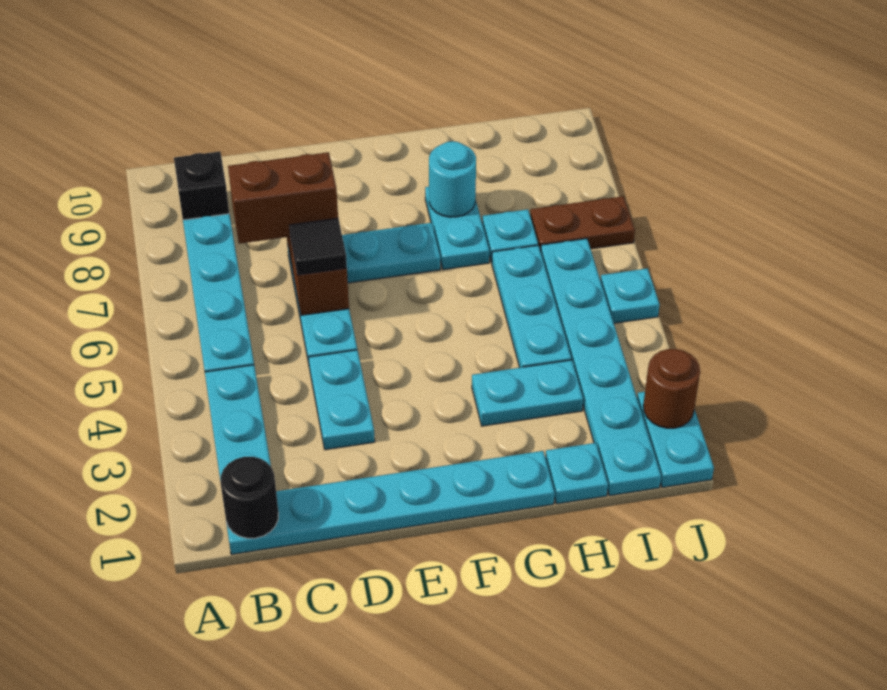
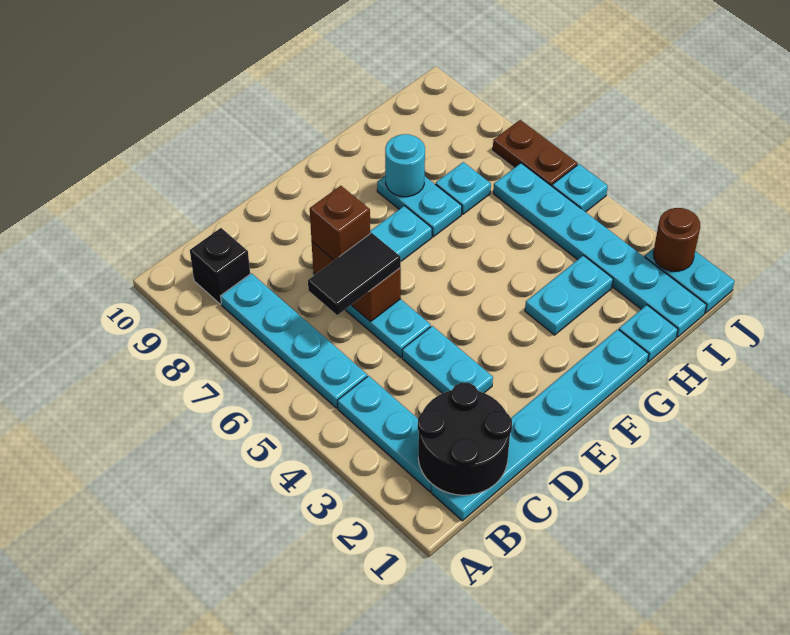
black 1x1 round brick [220,457,279,538] -> black 2x2 round brick [418,383,512,495]
brown 1x2 brick [228,152,338,244] -> brown 1x1 brick [310,186,370,260]
black 1x1 tile [289,218,347,275] -> black 1x2 tile [308,233,401,315]
cyan 1x3 plate [492,245,571,368] -> none
brown 1x2 plate [530,196,635,251] -> brown 1x2 plate turned to [493,120,578,186]

